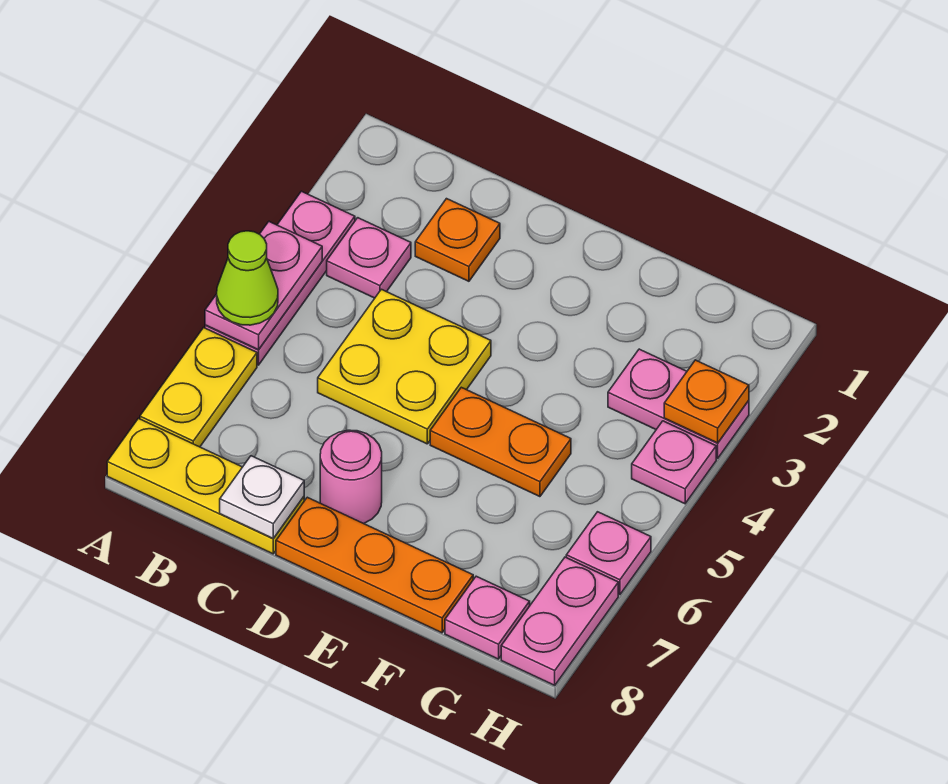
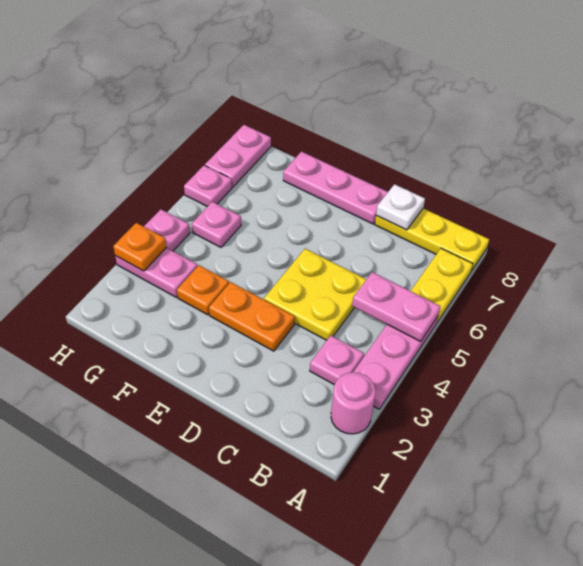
pink 1x2 plate [205,222,322,350] -> pink 1x2 plate turned to [352,272,441,342]
lime 1x1 cone [217,231,278,325] -> none
orange 1x1 plate [415,199,500,281] -> orange 1x1 plate moved to [177,265,229,315]
pink 1x1 round brick [320,430,382,524] -> pink 1x1 round brick moved to [331,372,375,434]
orange 1x3 plate [276,497,473,633] -> pink 1x3 plate [283,152,388,224]
orange 1x2 plate [430,387,571,497] -> orange 1x2 plate moved to [209,282,295,351]
pink 1x1 plate [445,576,530,659] -> pink 1x1 plate moved to [192,202,241,247]

